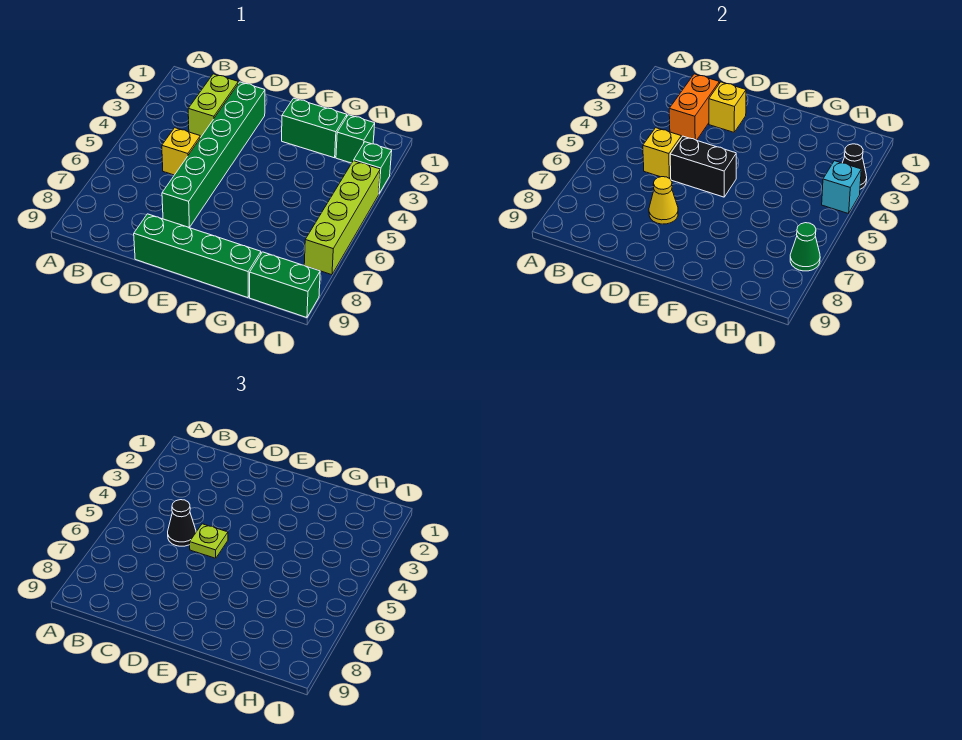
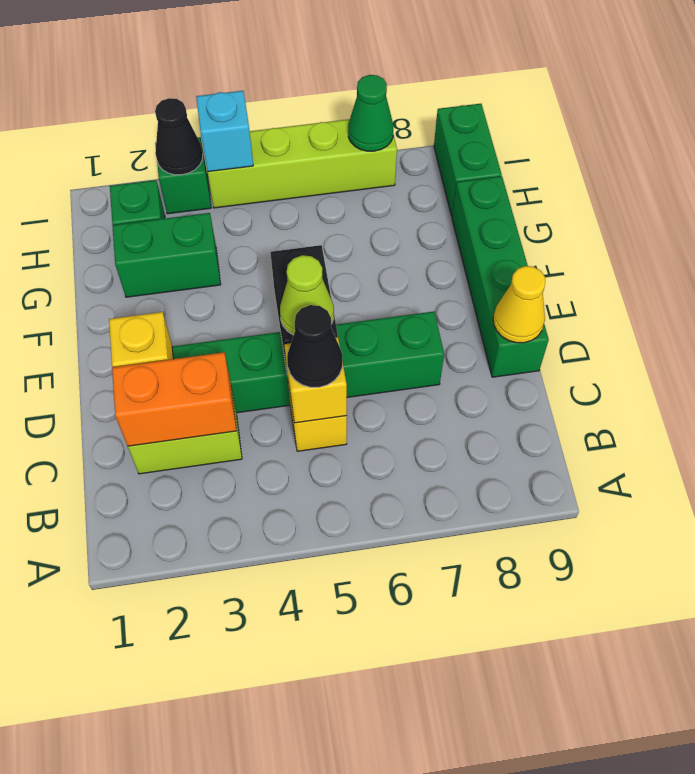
lime 1x1 plate [190,524,228,558] -> lime 1x1 cone [280,255,334,335]
yellow 1x1 cone [649,177,678,224] -> yellow 1x1 cone moved to [493,266,545,343]
green 1x2 brick [282,98,347,158] -> green 1x2 brick turned to [112,213,221,297]

